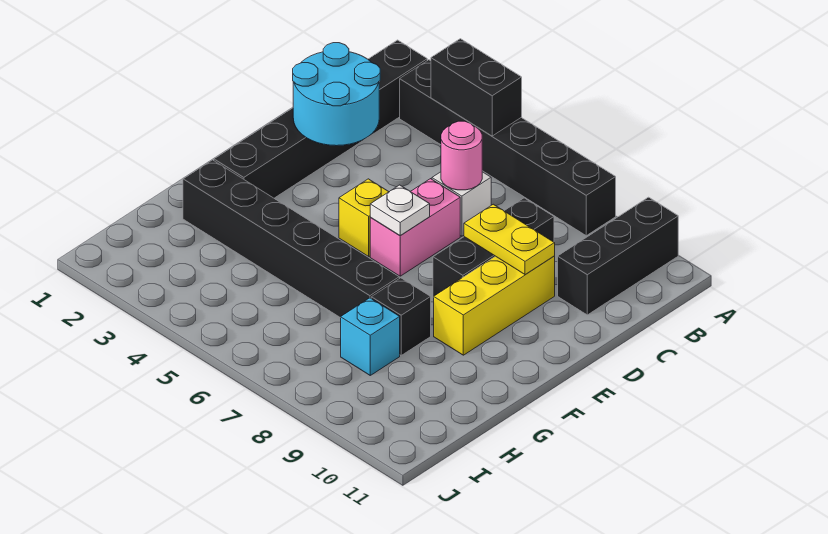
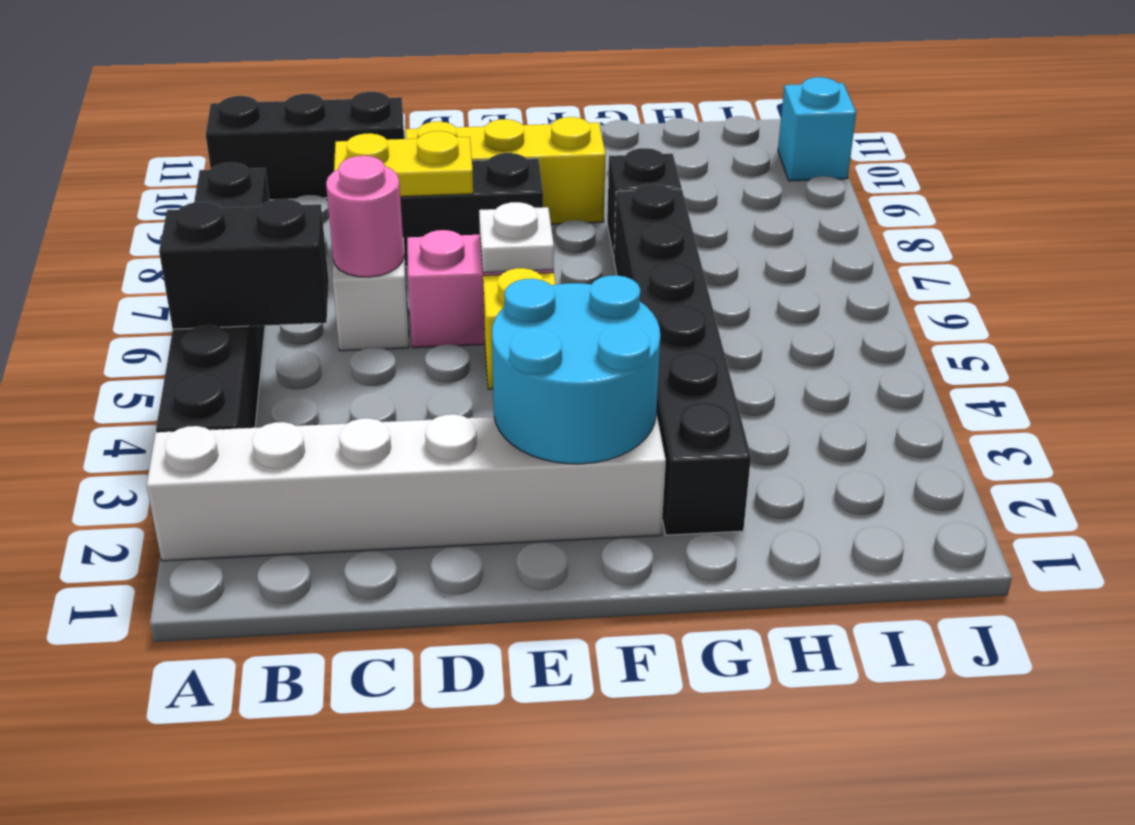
black 1x6 brick [214,40,427,198] -> white 1x6 brick [147,413,666,561]
black 1x2 brick [431,39,522,136] -> black 1x2 brick turned to [159,199,329,329]
cyan 2x2 round brick [293,43,380,146] -> cyan 2x2 round brick moved to [492,275,660,464]
yellow 1x2 plate [464,204,555,275] -> yellow 1x2 plate turned to [334,131,473,197]
cyan 1x1 brick [341,298,400,375] -> cyan 1x1 brick moved to [778,77,856,181]

